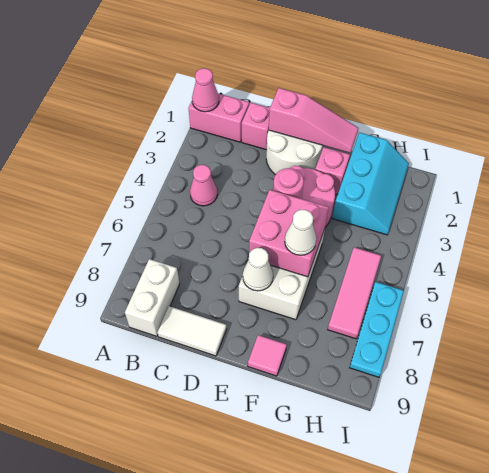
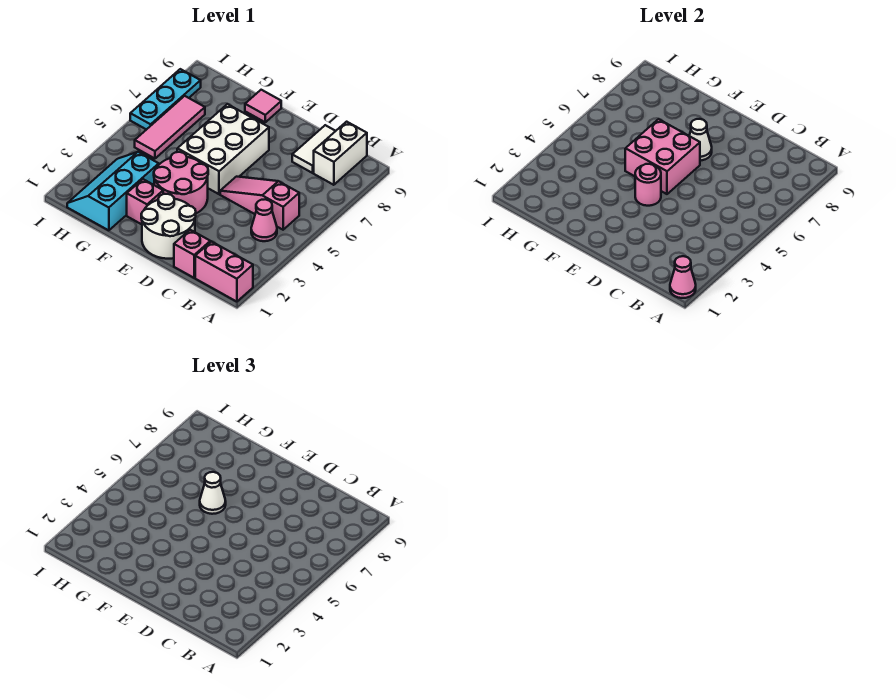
white 1x2 tile [157,306,227,356] -> white 1x2 tile turned to [292,125,335,173]
pink 1x3 slope [269,88,358,153] -> pink 1x3 slope moved to [220,177,299,230]

